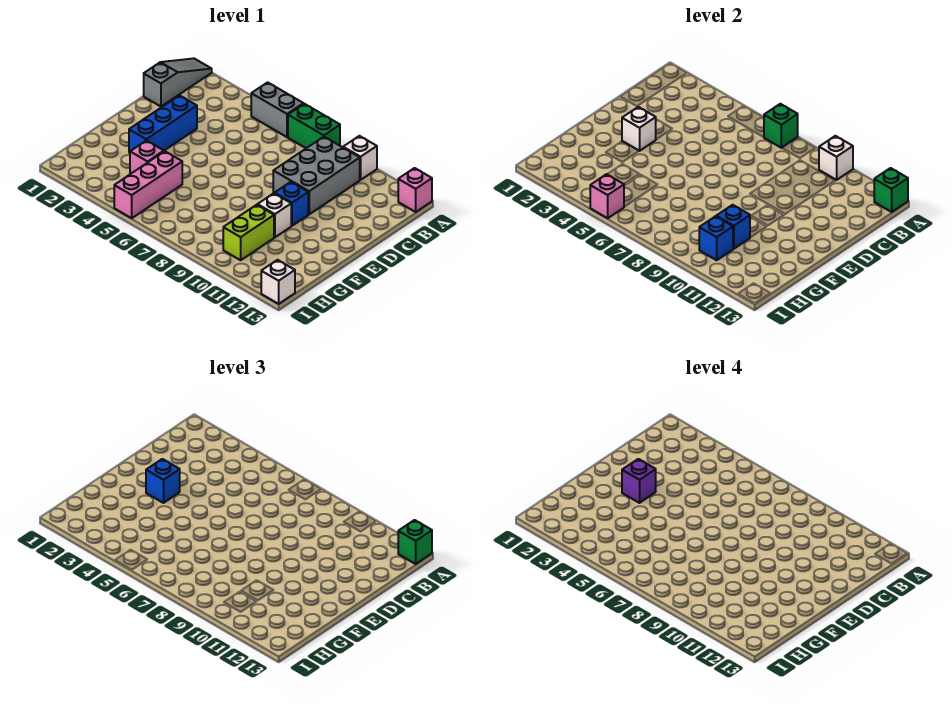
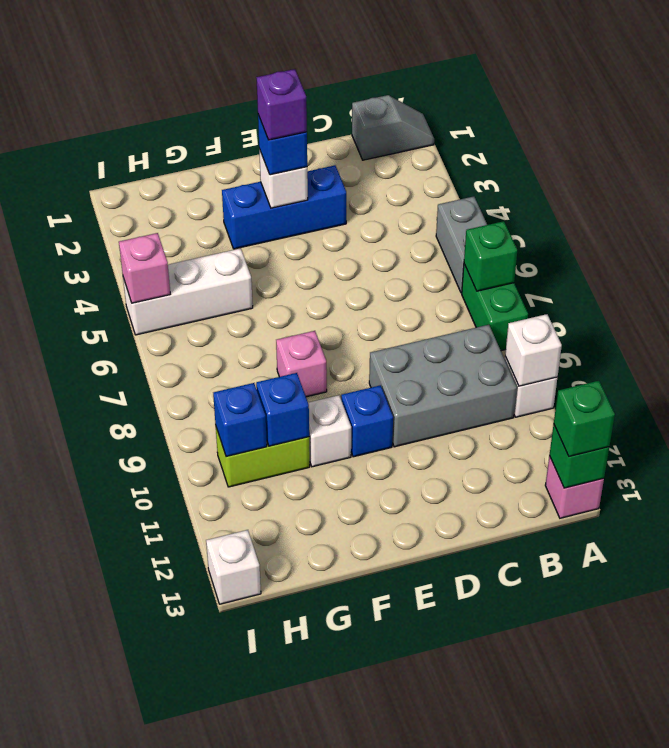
grey 1x3 slope [144,58,212,106] -> grey 1x2 slope [352,95,434,160]
pink 1x1 brick [130,140,164,174] -> pink 1x1 brick moved to [276,331,327,397]
pink 1x3 brick [114,151,182,218] -> white 1x3 brick [123,248,253,335]

